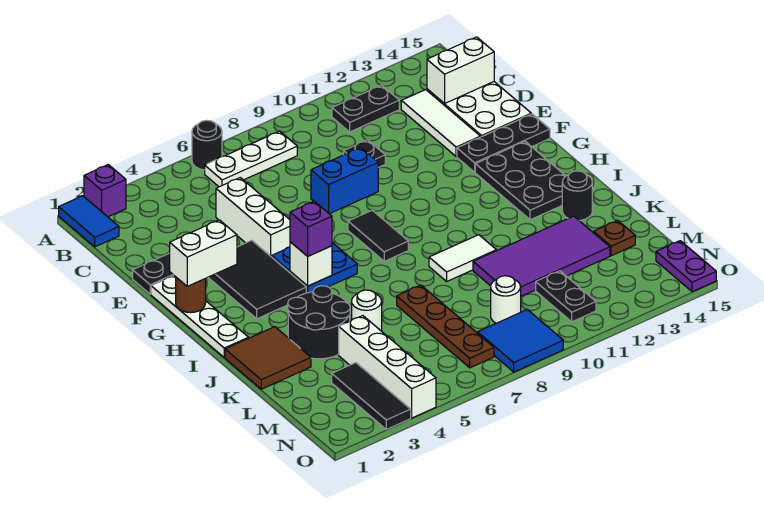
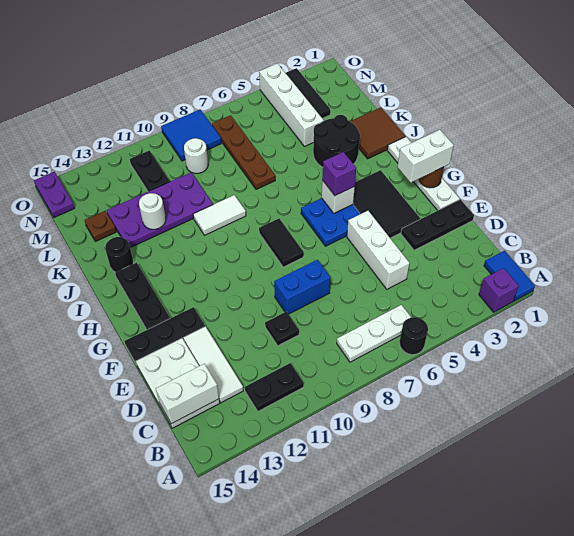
black 2x3 plate [475,141,565,220] -> black 1x3 plate [115,263,170,330]
white 1x1 round brick [352,290,382,331] -> white 1x1 round brick moved to [139,193,166,229]
purple 2x4 tile [473,216,610,296] -> purple 2x4 plate [107,172,213,248]

